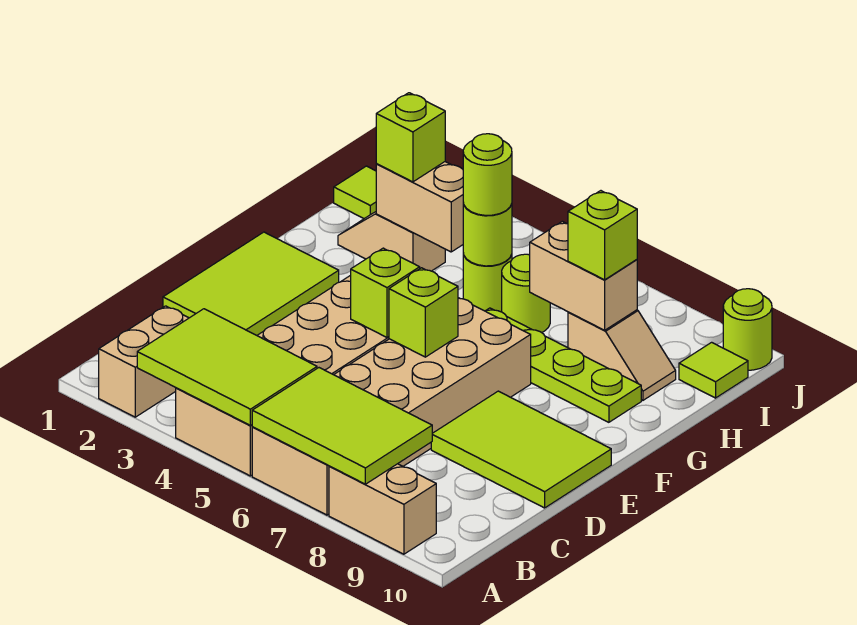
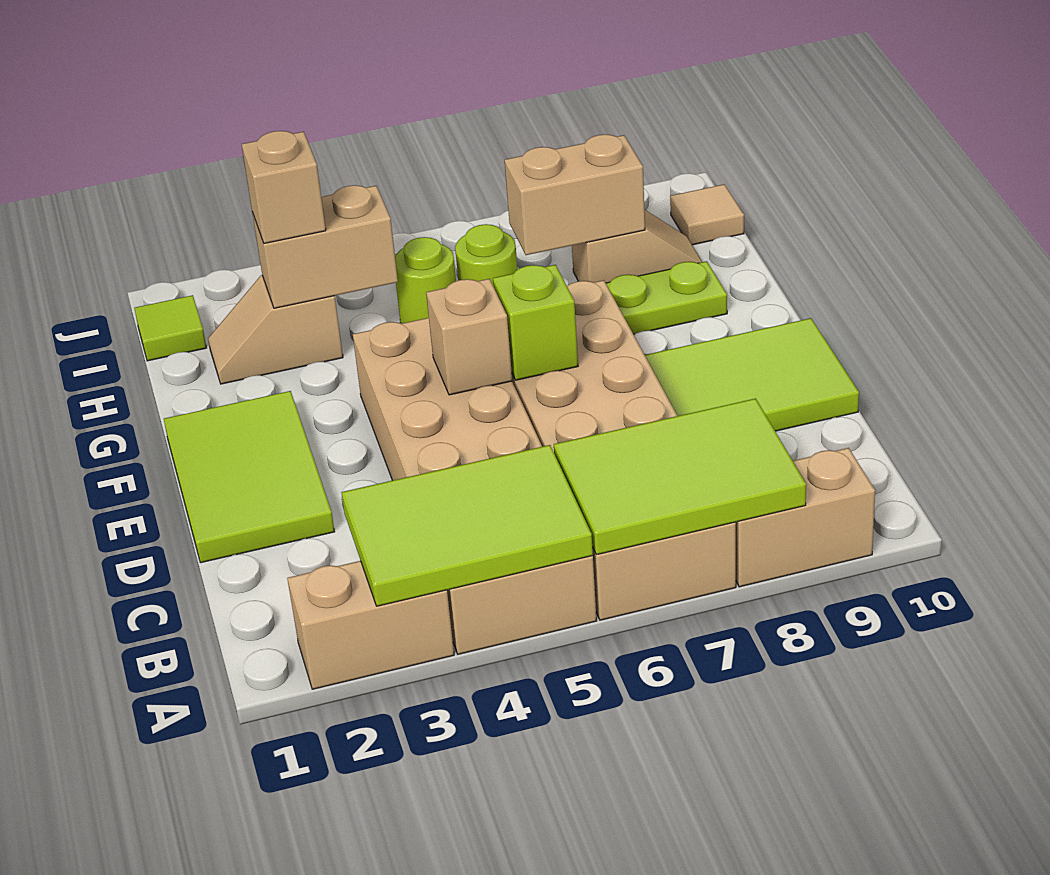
tan 1x2 brick [99,306,188,417] -> tan 1x2 brick turned to [287,561,454,689]
lime 1x1 brick [351,248,420,337] -> tan 1x1 brick [426,279,512,395]
lime 1x1 brick [376,93,445,182] -> tan 1x1 brick [242,131,326,243]
lime 1x1 round brick [463,203,512,266] -> none
lime 1x1 round brick [463,134,512,215] -> none
lime 1x1 brick [568,191,637,280] -> none
lime 1x1 tile [679,342,748,398] -> tan 1x1 tile [670,184,744,245]
lime 1x1 round brick [723,289,772,370] -> none

